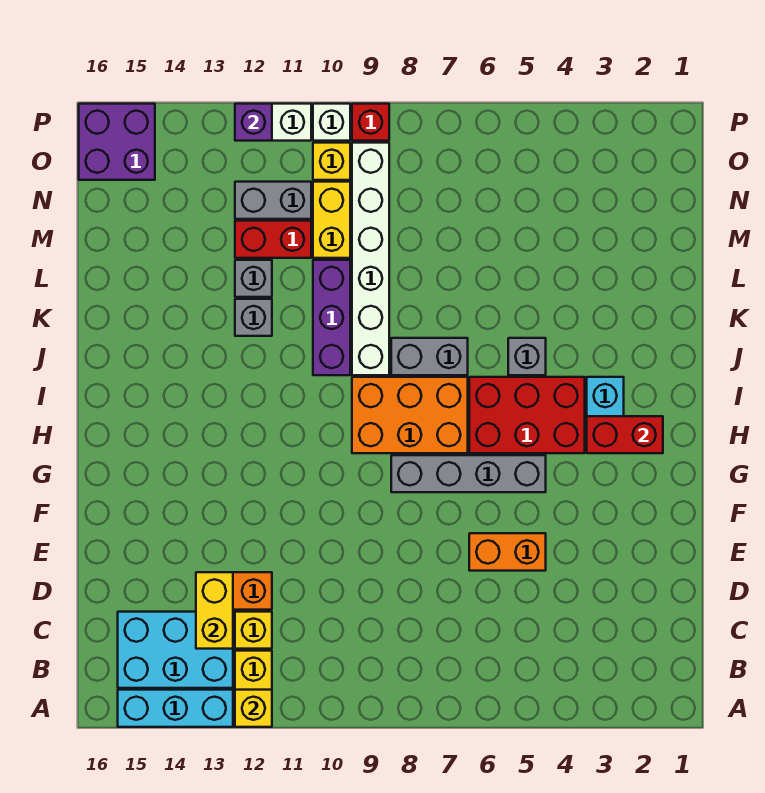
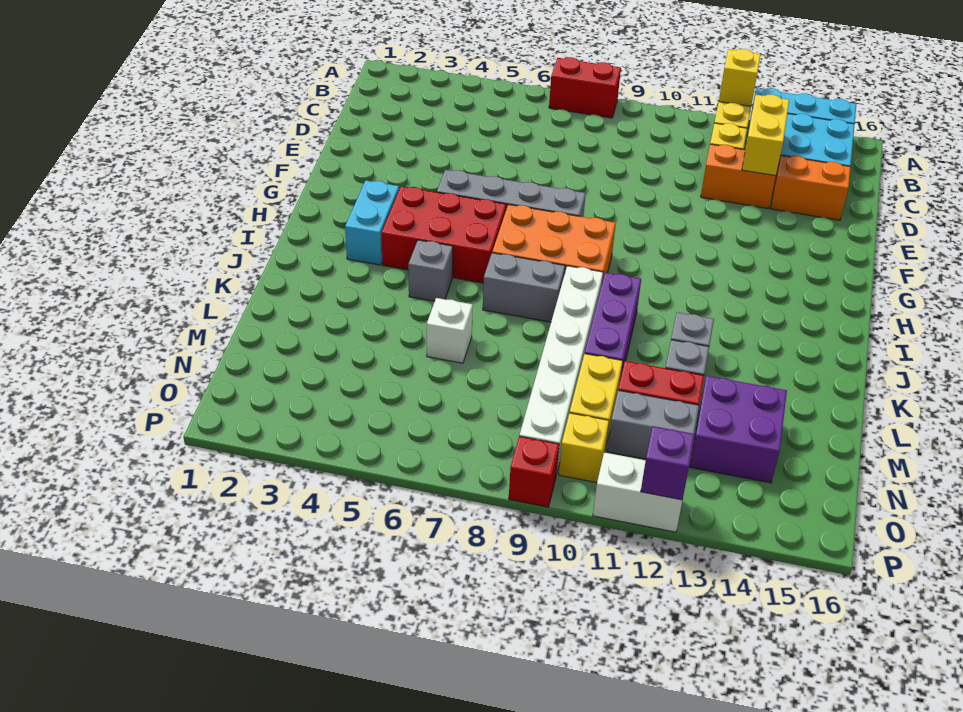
orange 1x2 brick [469,533,546,571] -> orange 1x2 brick moved to [771,156,851,220]
red 1x2 brick [587,416,663,453] -> red 1x2 brick moved to [549,57,621,118]
purple 2x2 brick [79,104,155,180] -> purple 2x2 brick moved to [690,376,787,483]
white 1x1 brick [313,104,350,141] -> white 1x1 brick moved to [427,298,473,363]

